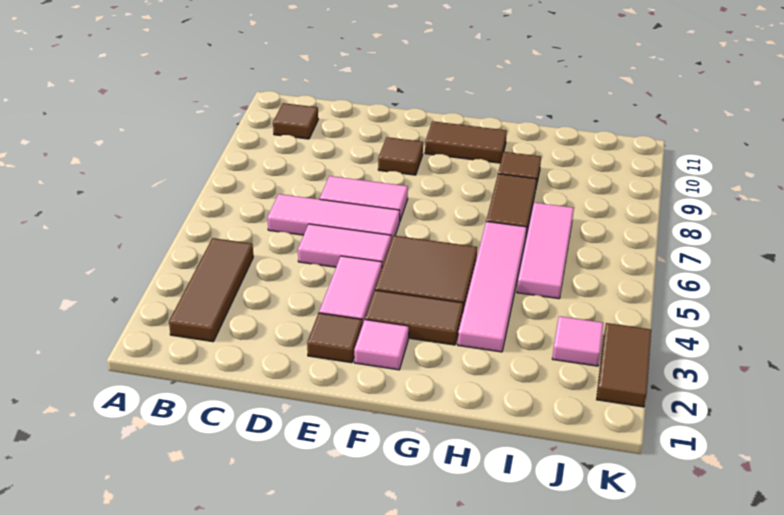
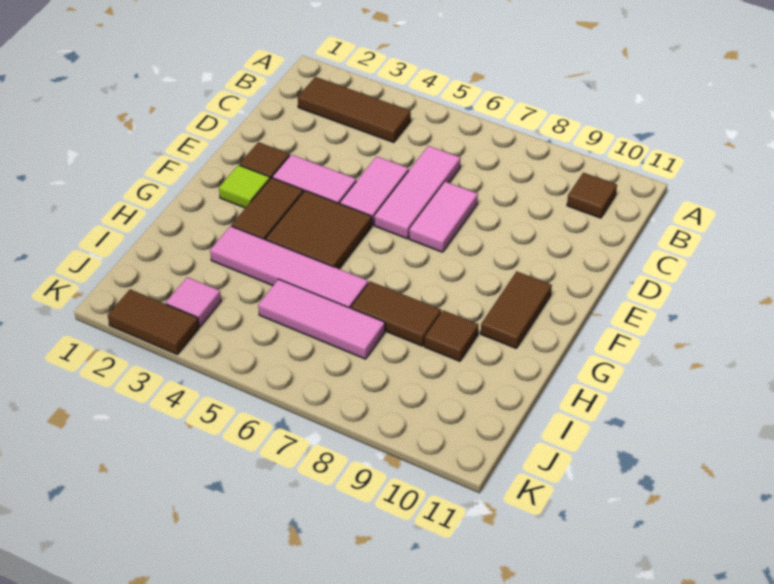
brown 1x1 tile [378,137,423,175] -> none
pink 1x1 tile [354,320,409,370] -> lime 1x1 tile [219,165,270,208]

